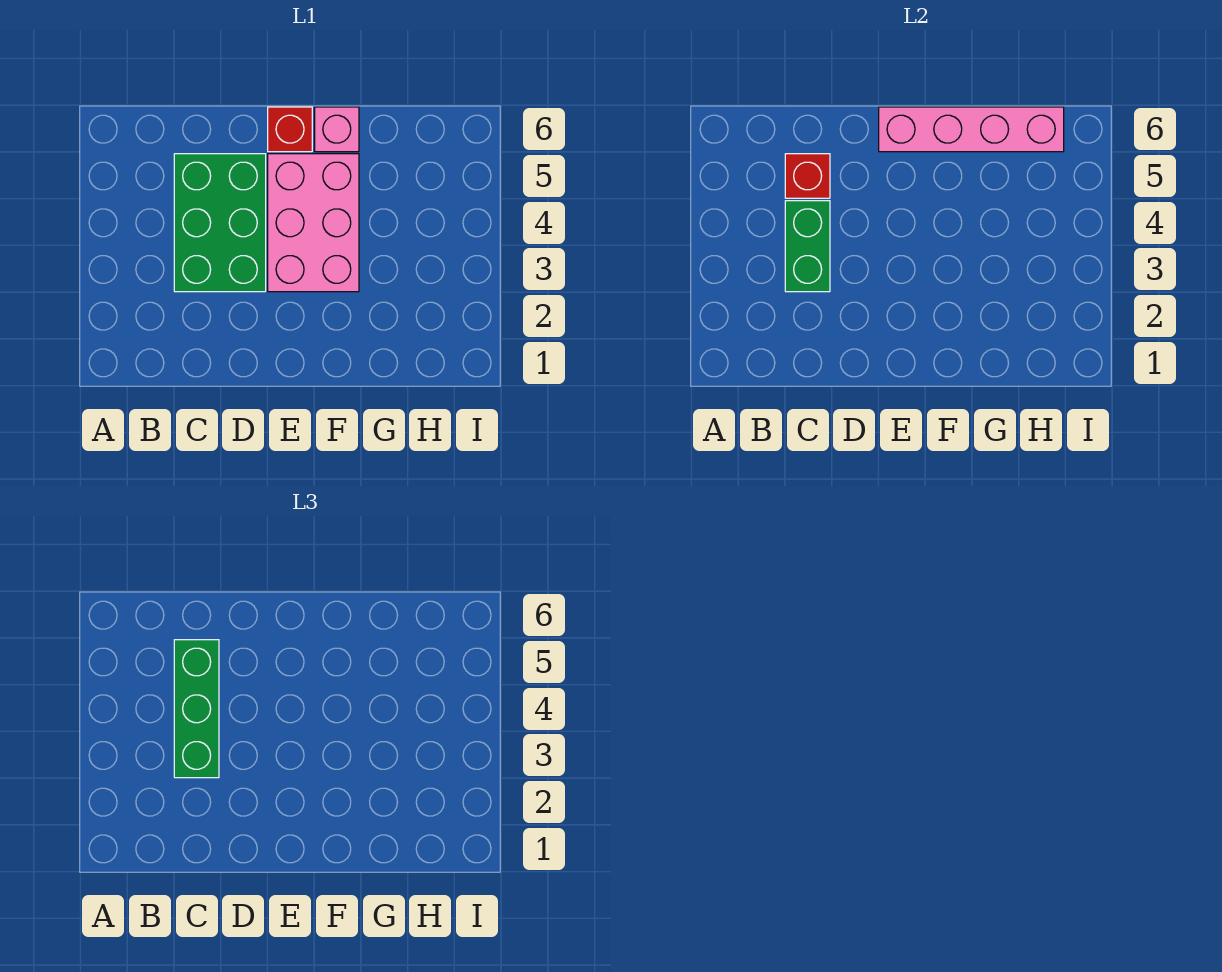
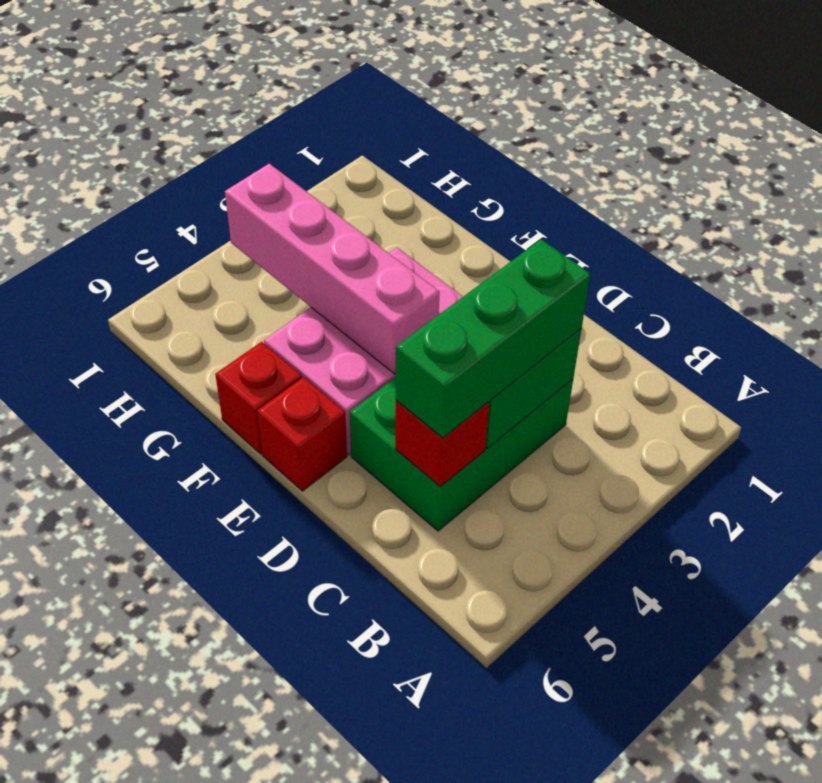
pink 1x4 brick [879,107,1064,152] -> pink 1x4 brick moved to [225,164,440,374]
pink 1x1 brick [315,107,359,152] -> red 1x1 brick [215,342,302,454]

